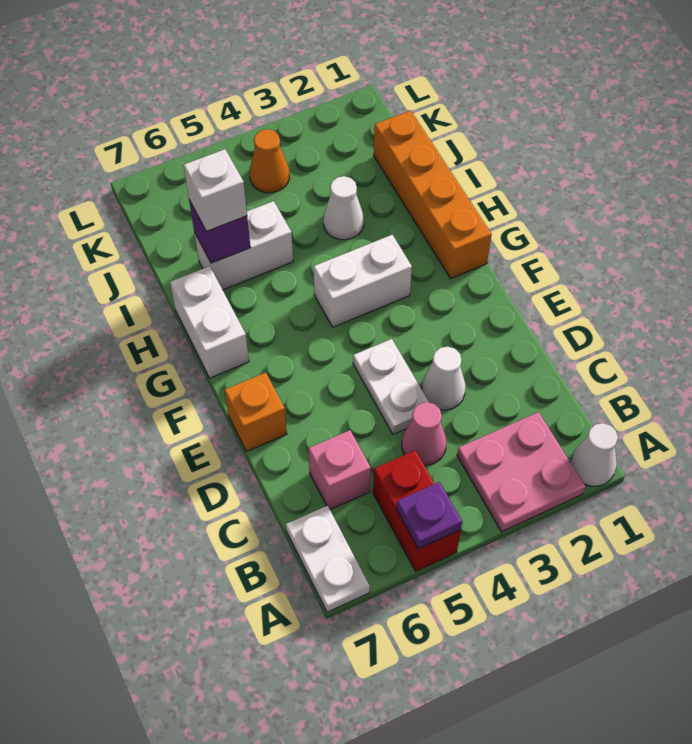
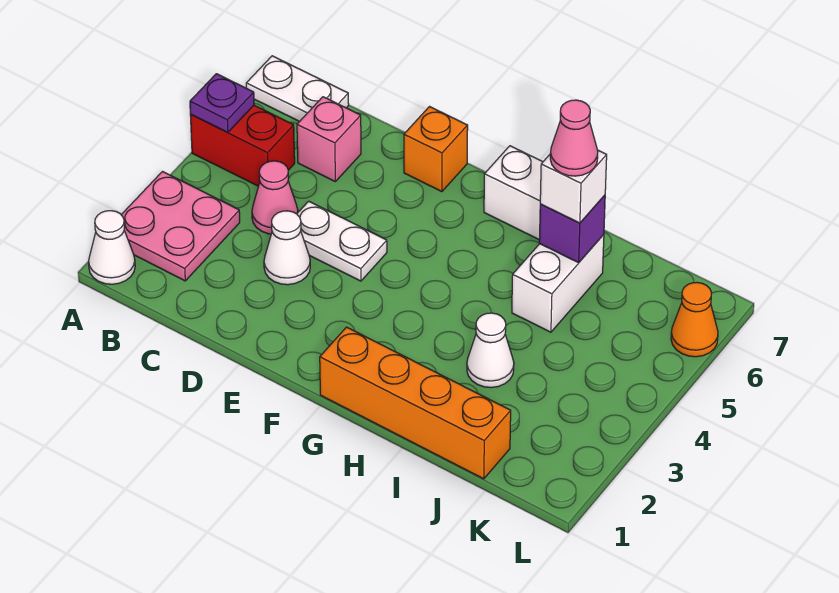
white 1x2 brick [313,235,412,327] -> none
none -> pink 1x1 cone [550,100,598,176]
orange 1x1 cone [249,129,289,193] -> orange 1x1 cone moved to [671,282,718,357]

